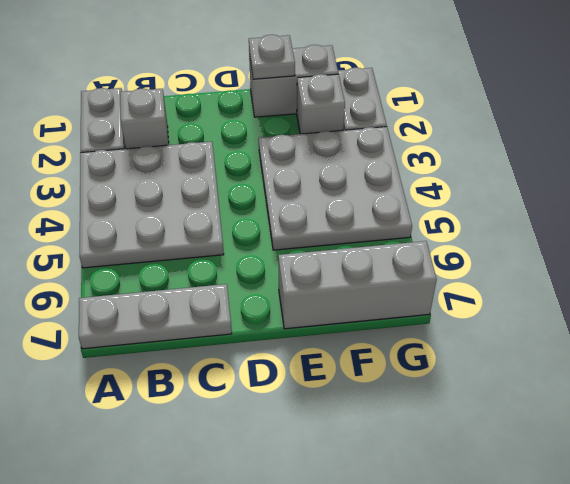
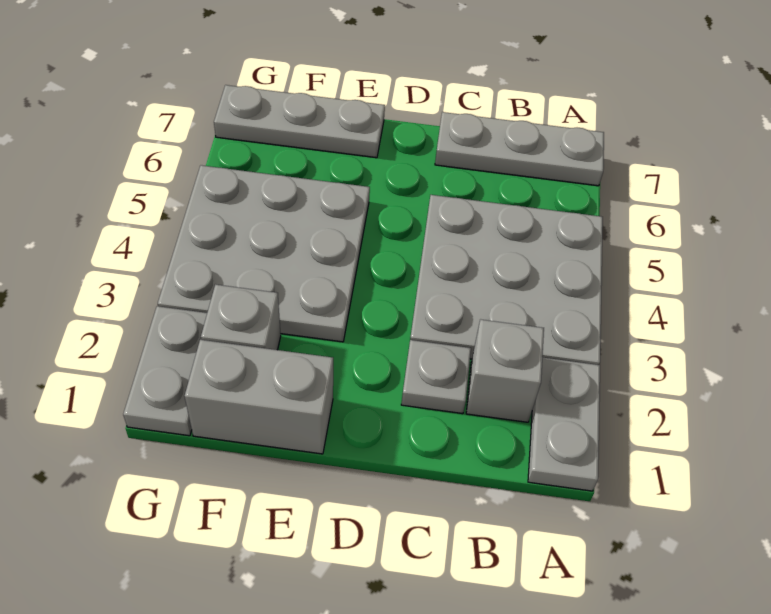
grey 1x1 plate [249,35,295,79] -> grey 1x1 plate moved to [401,340,471,414]
grey 1x3 brick [278,241,437,329] -> grey 1x3 plate [214,85,385,158]

